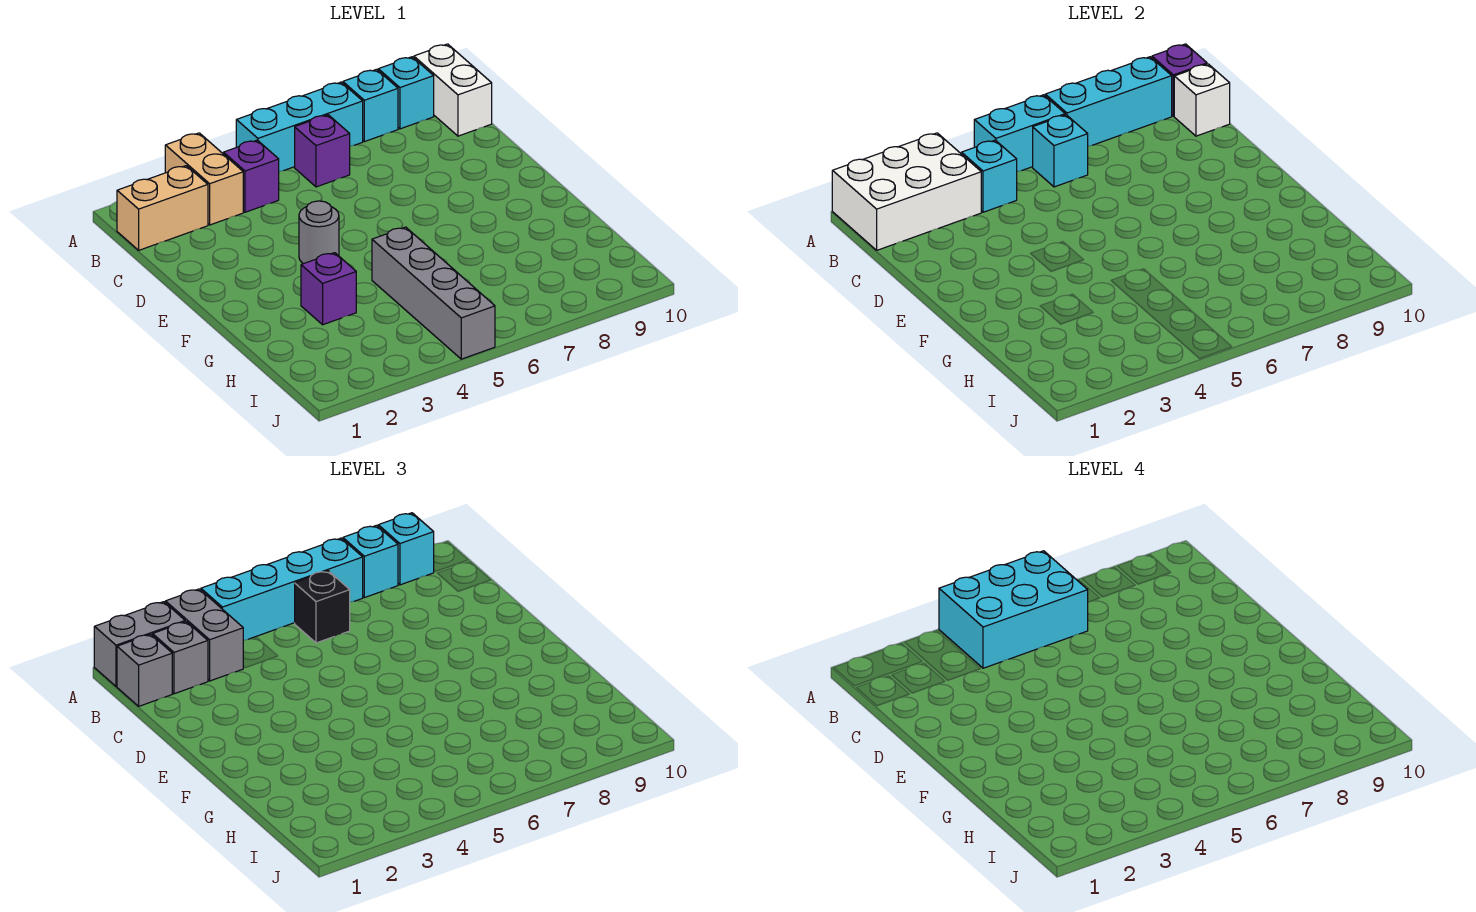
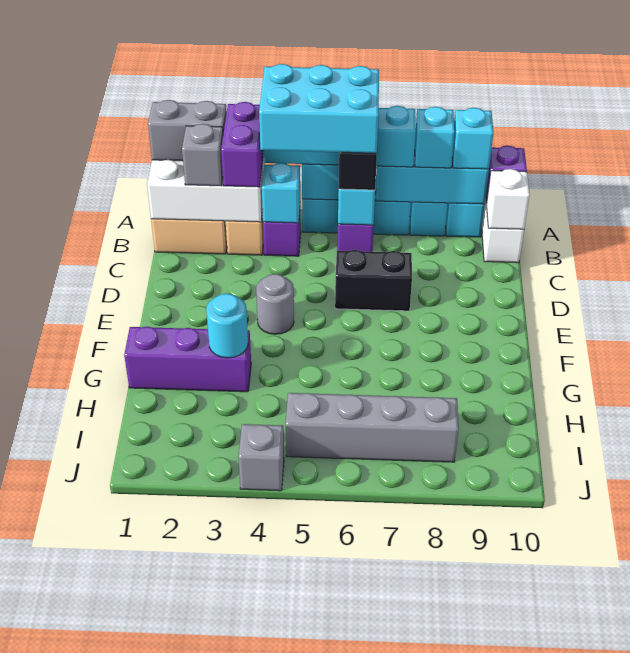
grey 1x2 brick [165,589,243,681] -> purple 1x2 brick [221,102,264,187]
grey 1x1 brick [117,634,172,706] -> grey 1x1 brick moved to [238,424,284,491]
none -> black 1x2 brick [335,250,412,311]
purple 1x1 brick [301,253,356,325] -> purple 1x3 brick [124,327,251,392]
none -> cyan 1x1 round brick [206,293,248,358]
grey 1x4 brick [372,227,495,359] -> grey 1x4 brick turned to [286,393,459,462]

